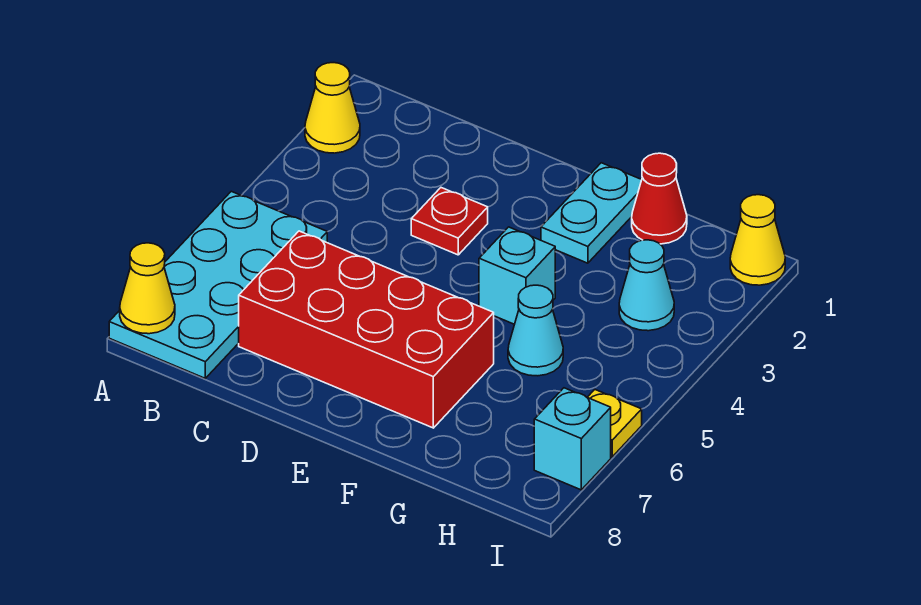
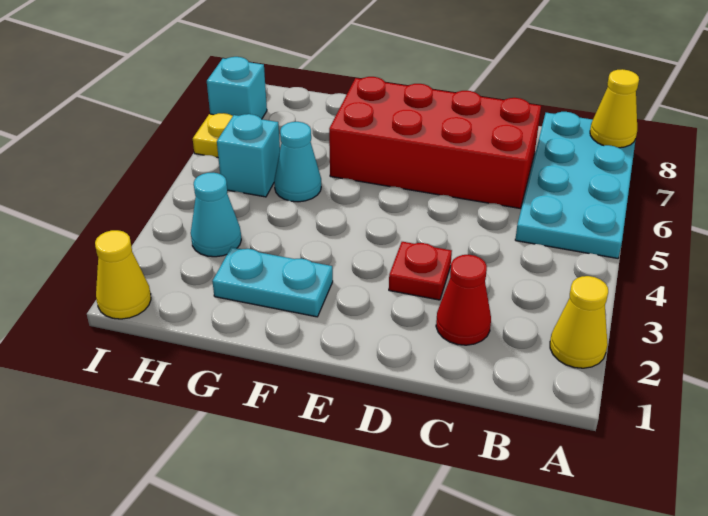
cyan 1x2 plate [541,163,641,263] -> cyan 1x2 plate turned to [212,247,333,317]
cyan 1x1 brick [479,227,555,324] -> cyan 1x1 brick moved to [217,114,280,197]
red 1x1 cone [632,153,687,244] -> red 1x1 cone moved to [436,255,491,345]

